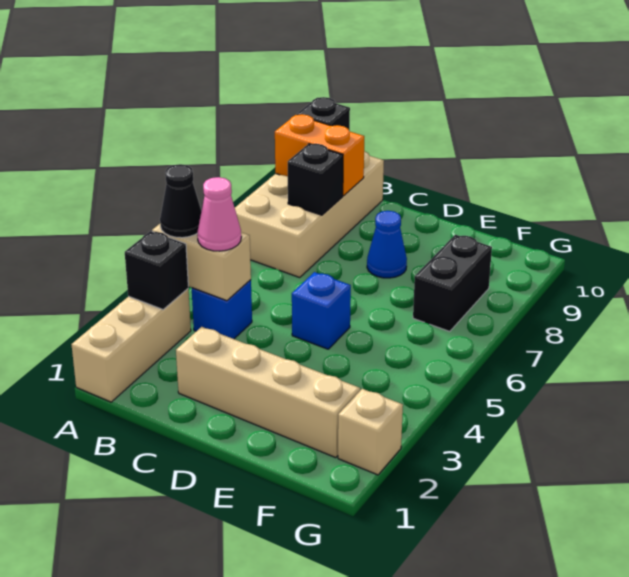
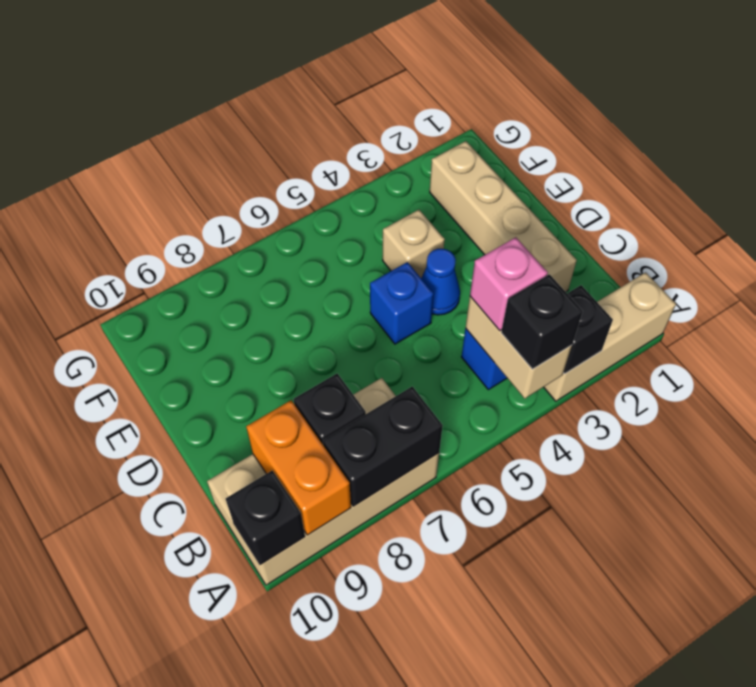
black 1x1 cone [160,164,201,238] -> black 1x1 brick [501,274,583,369]
pink 1x1 cone [197,177,241,251] -> pink 1x1 brick [470,237,548,331]
blue 1x1 cone [367,211,407,278] -> blue 1x1 cone moved to [421,249,460,315]
black 1x2 brick [413,235,492,332] -> black 1x2 brick moved to [323,386,443,506]
tan 1x1 brick [338,389,403,475] -> tan 1x1 brick moved to [383,210,445,278]

